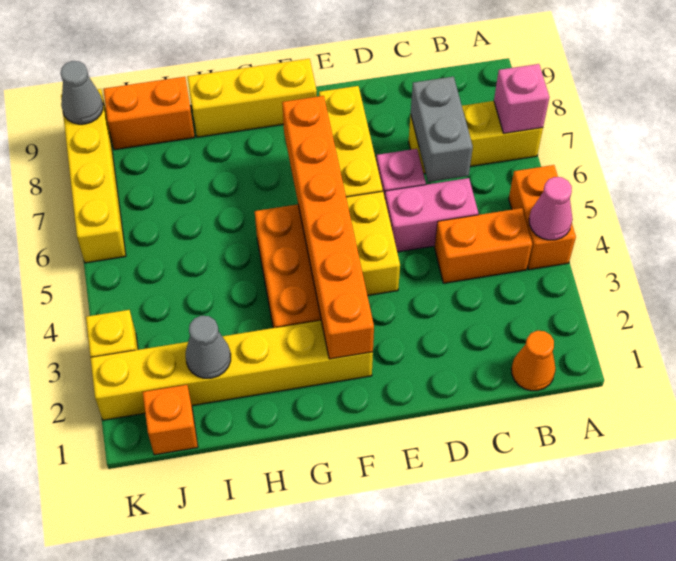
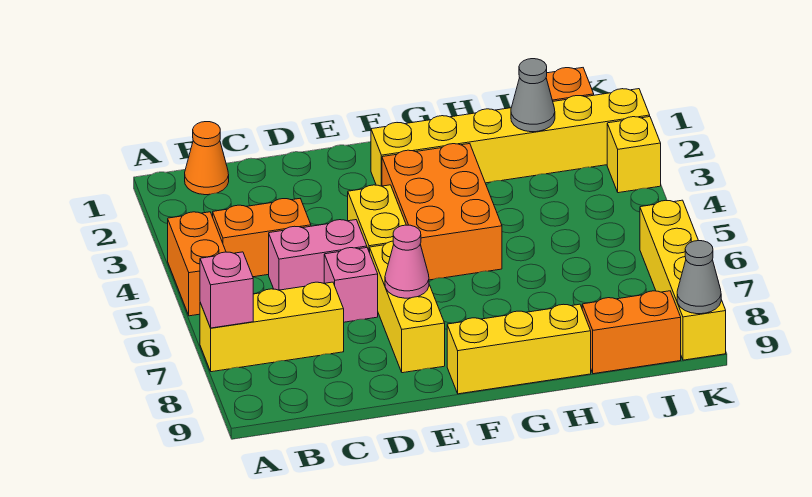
pink 1x1 cone [529,177,573,240] -> pink 1x1 cone moved to [385,225,429,298]
grey 1x2 brick [411,77,473,182] -> none
orange 1x6 brick [282,96,374,359] -> none

